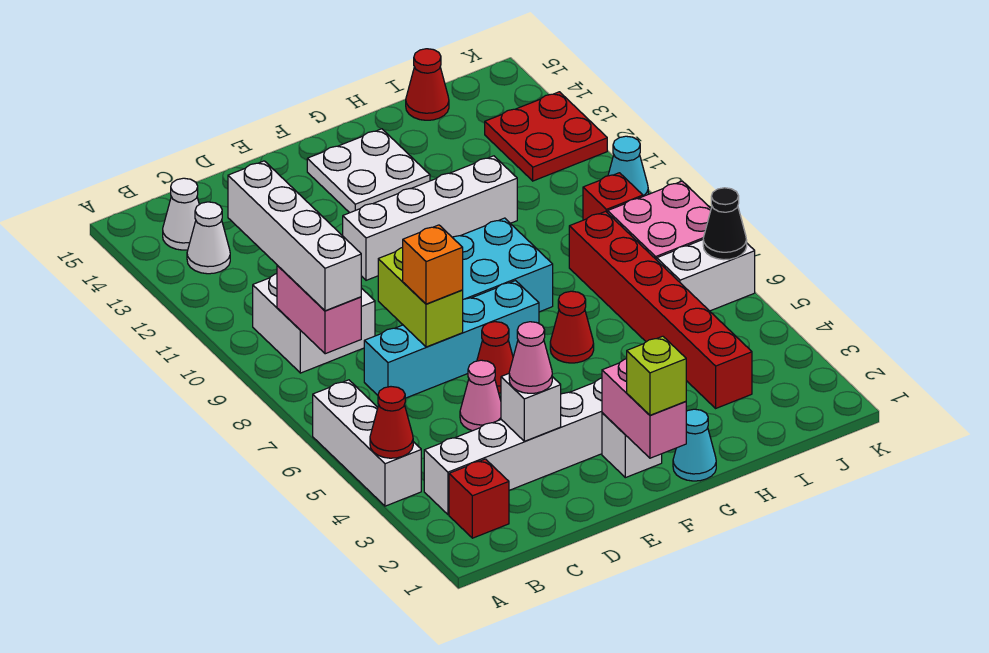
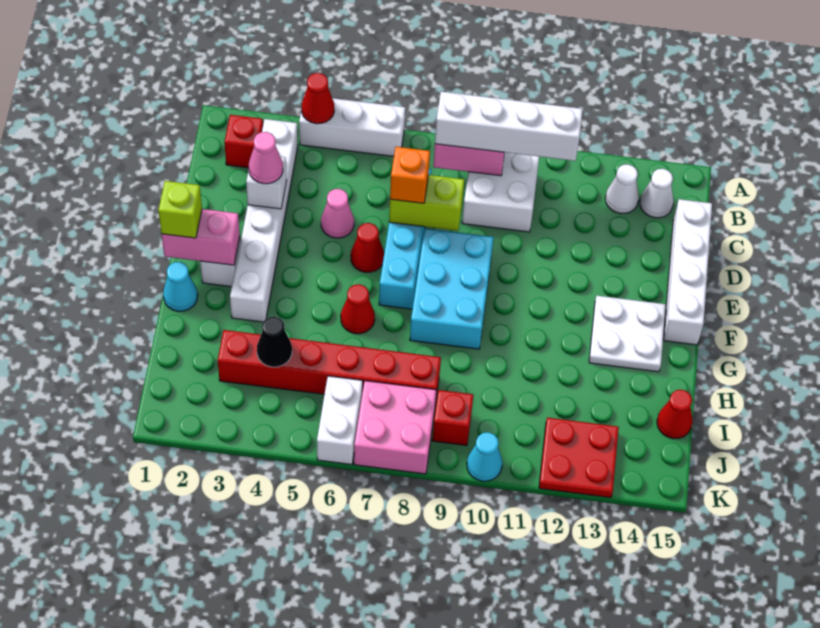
white 1x4 brick [343,156,517,280] -> white 1x4 brick moved to [664,199,712,345]
black 1x1 cone [703,188,747,260] -> black 1x1 cone moved to [257,317,292,367]

